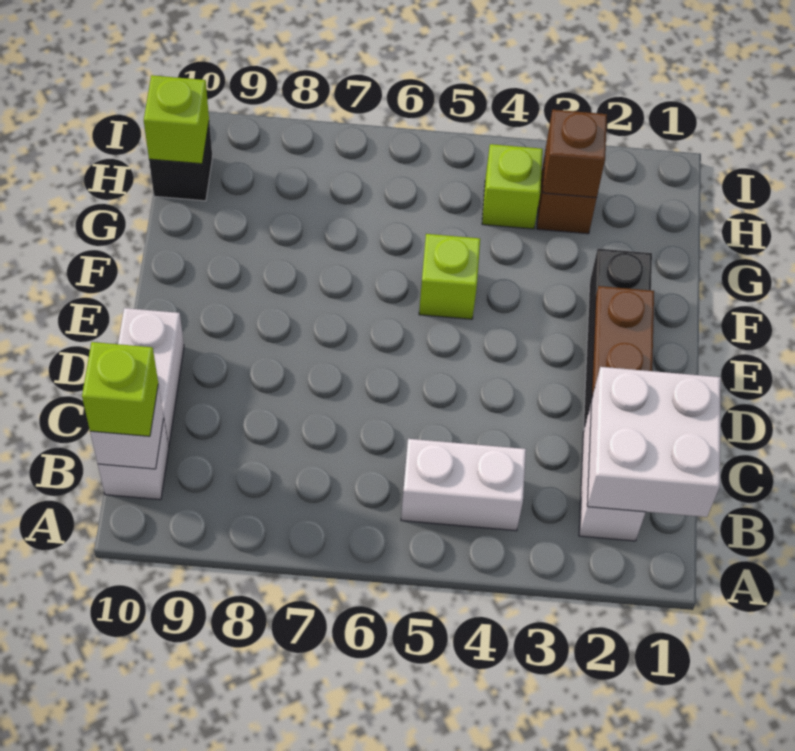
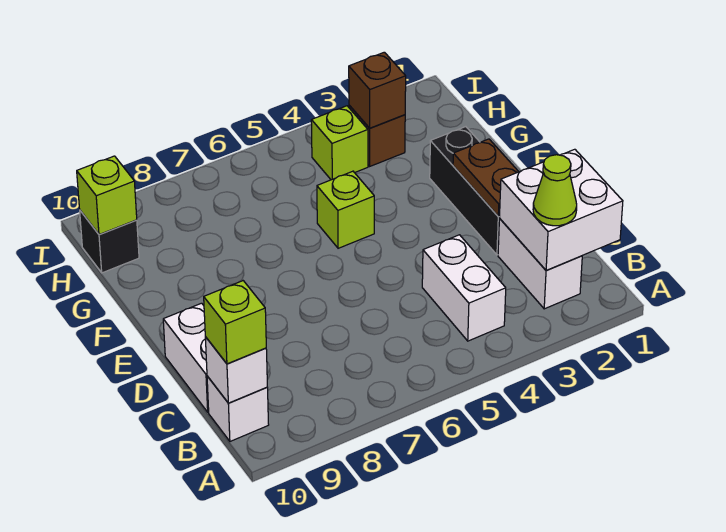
none -> lime 1x1 cone [533,155,577,226]
white 1x2 brick [401,439,526,531] -> white 1x2 brick turned to [422,235,506,341]

